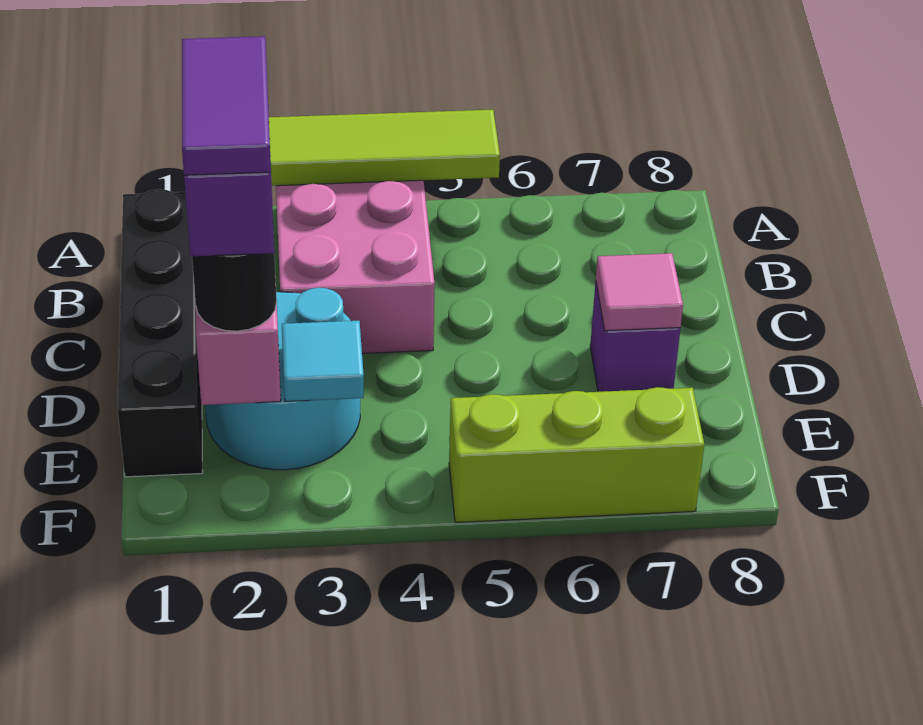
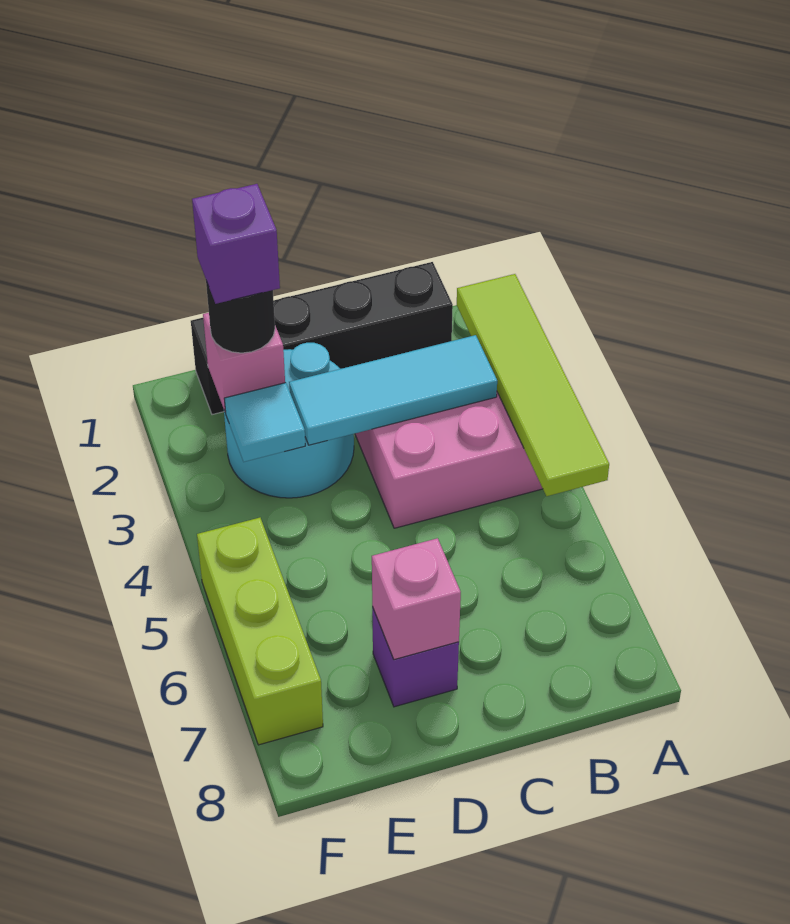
none -> cyan 1x3 tile [289,335,497,445]
purple 1x2 tile [182,36,271,175] -> none
pink 1x1 tile [596,253,683,331] -> pink 1x1 brick [372,538,461,660]

